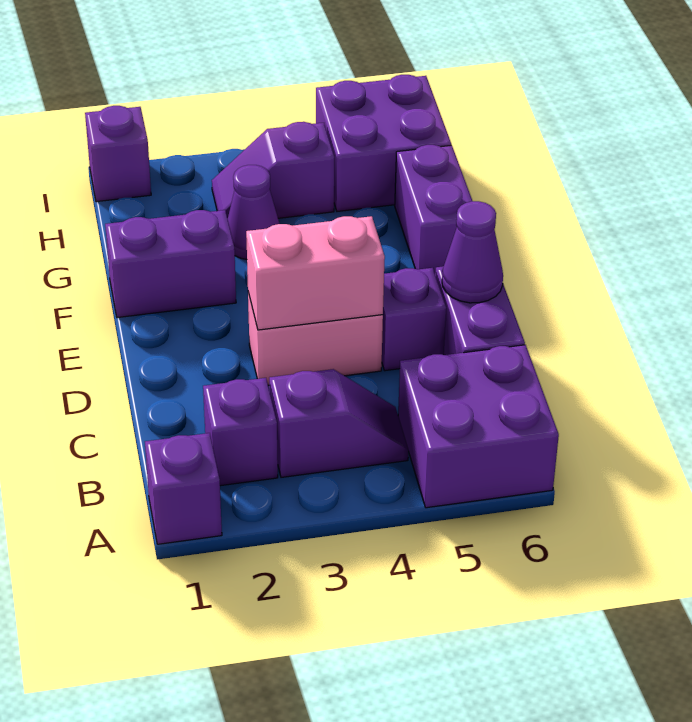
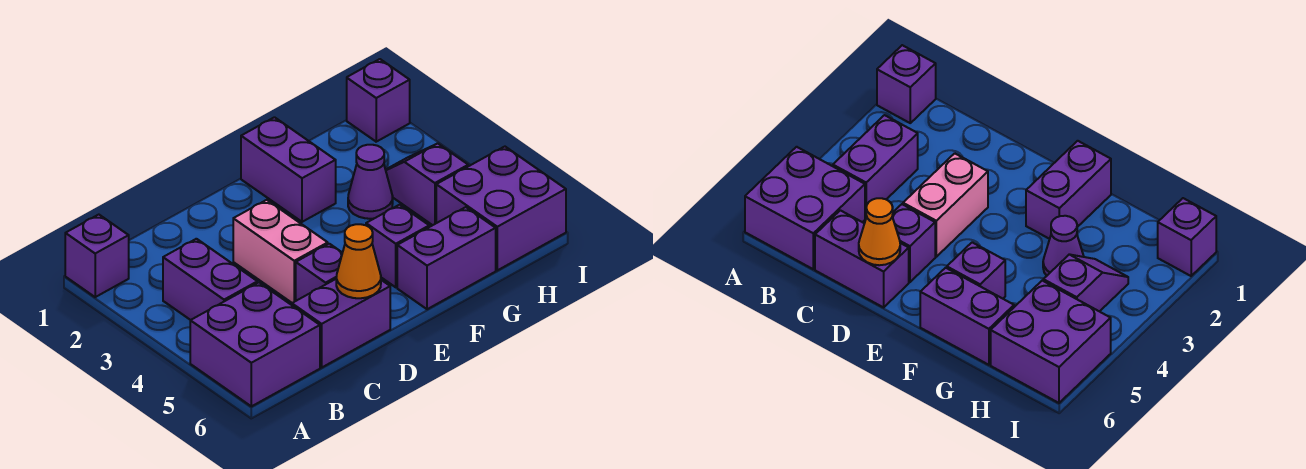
purple 1x1 brick [203,378,278,486] -> purple 1x1 brick moved to [366,205,429,287]
purple 1x2 slope [269,369,408,477] -> purple 1x2 brick [163,239,257,320]
pink 1x2 brick [246,216,385,330] -> none
purple 1x1 cone [442,201,503,303] -> orange 1x1 cone [336,224,381,298]

